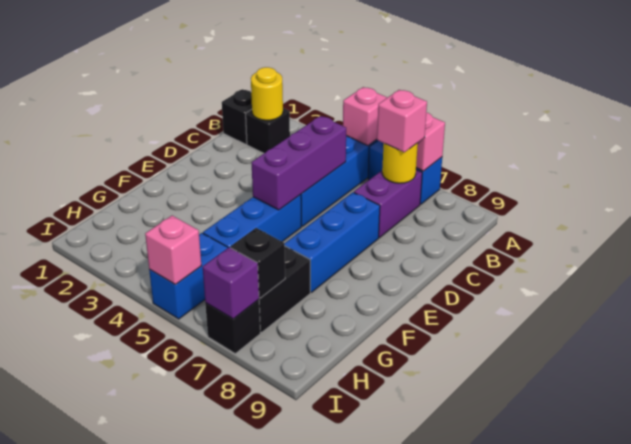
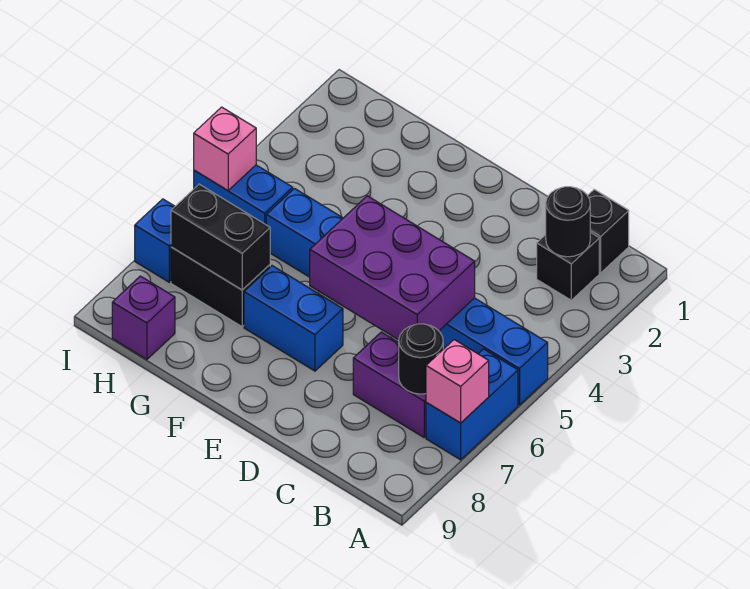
pink 1x1 brick [343,87,388,146] -> none
yellow 1x1 round brick [251,67,283,120] -> black 1x1 round brick [546,187,590,257]
yellow 1x1 round brick [382,143,418,183] -> black 1x1 round brick [399,324,443,394]
pink 1x1 brick [377,90,427,152] -> none
purple 1x3 brick [252,116,346,210] -> purple 2x3 brick [310,196,475,340]
blue 1x3 brick [284,192,380,292] -> blue 1x2 brick [244,266,343,371]
black 1x1 brick [230,228,285,298] -> black 1x2 brick [171,184,270,290]
black 1x1 brick [205,300,260,354] -> blue 1x1 brick [135,199,175,282]
purple 1x1 brick [203,247,259,319] -> purple 1x1 brick moved to [112,276,175,359]

